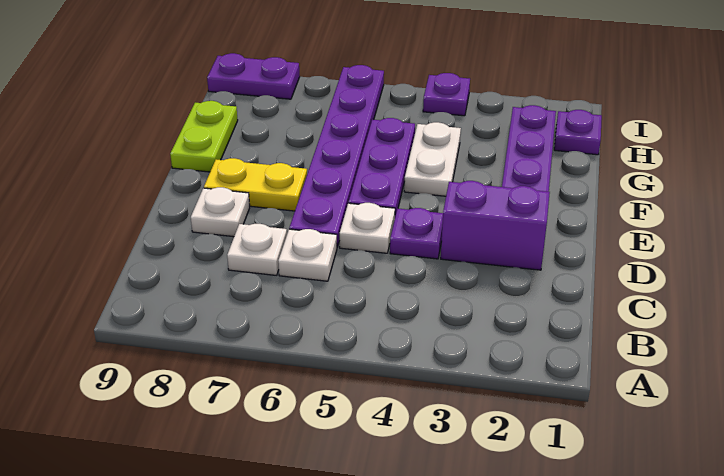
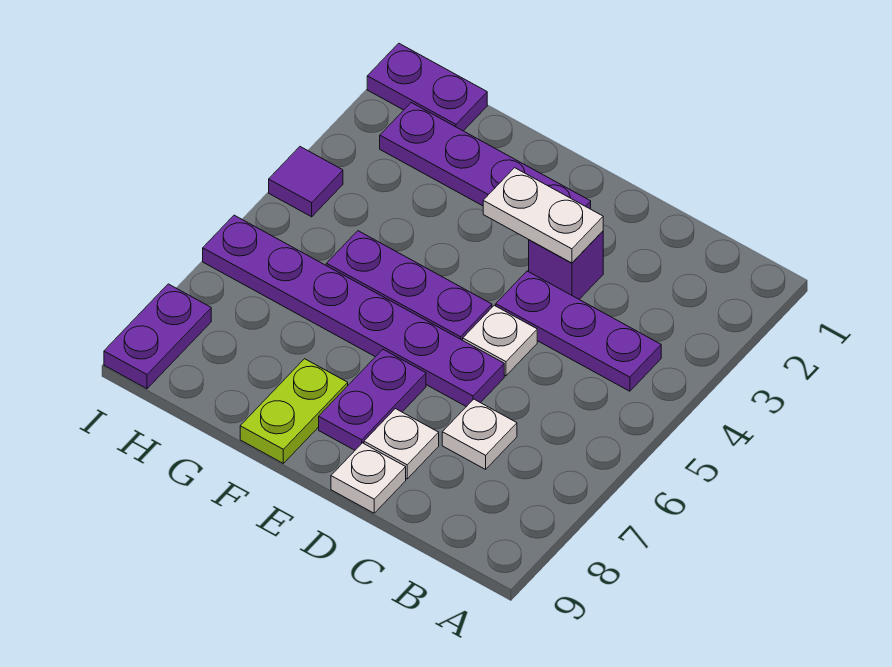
white 1x1 plate [278,229,337,281] -> white 1x1 plate moved to [331,443,406,513]
purple 1x2 brick [441,181,550,270] -> purple 1x1 brick [529,231,603,299]
purple 1x1 plate [390,208,443,259] -> purple 1x3 plate [496,271,661,391]
yellow 1x2 plate [204,158,307,211] -> purple 1x2 plate [319,350,426,450]
white 1x2 plate [404,122,461,196] -> white 1x2 plate moved to [483,168,603,263]
lime 1x2 plate [170,101,238,172] -> lime 1x2 plate turned to [240,359,348,463]
purple 1x1 plate [554,110,602,155] -> purple 1x2 plate [367,43,487,131]
purple 1x1 plate [423,73,470,116] -> purple 1x1 tile [269,147,343,217]

